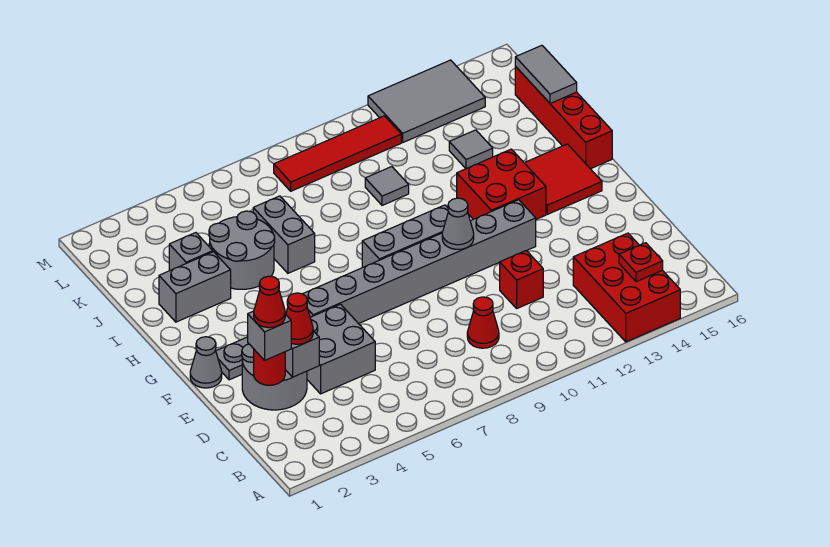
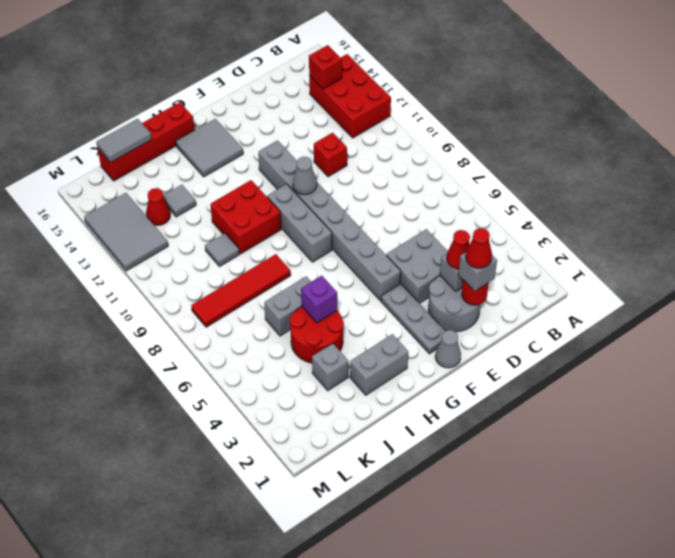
red 2x3 brick [573,233,680,342] -> red 2x3 brick turned to [309,54,391,138]
red 1x1 plate [619,243,663,282] -> red 1x1 brick [309,45,342,89]
red 1x1 cone [467,297,499,348] -> red 1x1 cone moved to [146,188,170,225]
red 2x2 brick [457,149,546,219] -> red 2x2 brick moved to [210,180,281,254]
red 2x2 tile [525,144,602,214] -> grey 2x2 tile [176,119,243,177]
grey 1x2 brick [159,252,231,322] -> grey 1x2 brick turned to [350,334,408,395]
grey 2x2 round brick [209,211,275,289] -> red 2x2 round brick [290,306,344,363]
none -> purple 1x1 brick [301,276,337,323]
red 1x4 tile [274,116,401,191] -> red 1x4 tile turned to [191,254,291,327]

